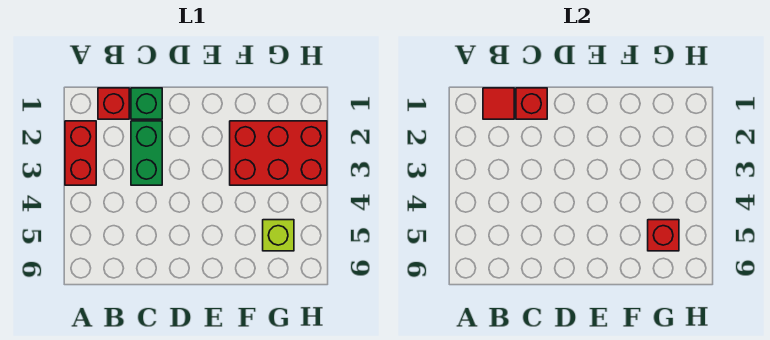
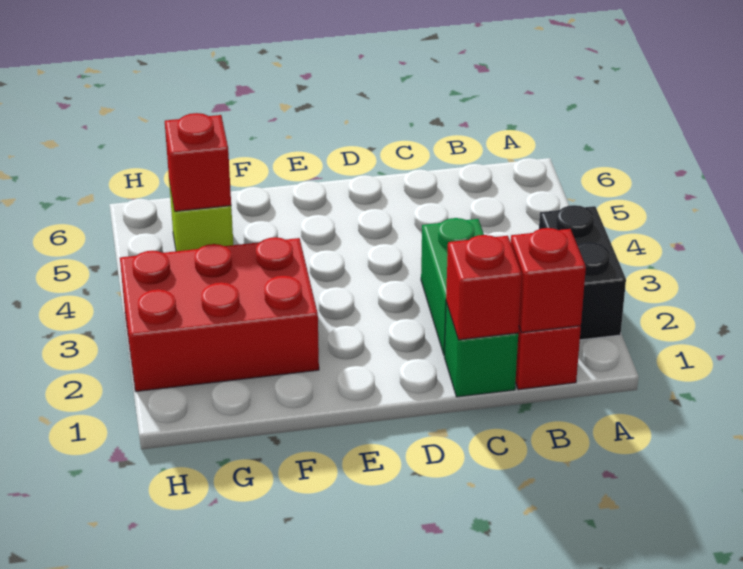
red 1x2 brick [65,121,96,185] -> black 1x2 brick [539,205,626,340]
red 1x1 tile [483,88,514,119] -> red 1x1 brick [511,228,586,333]

